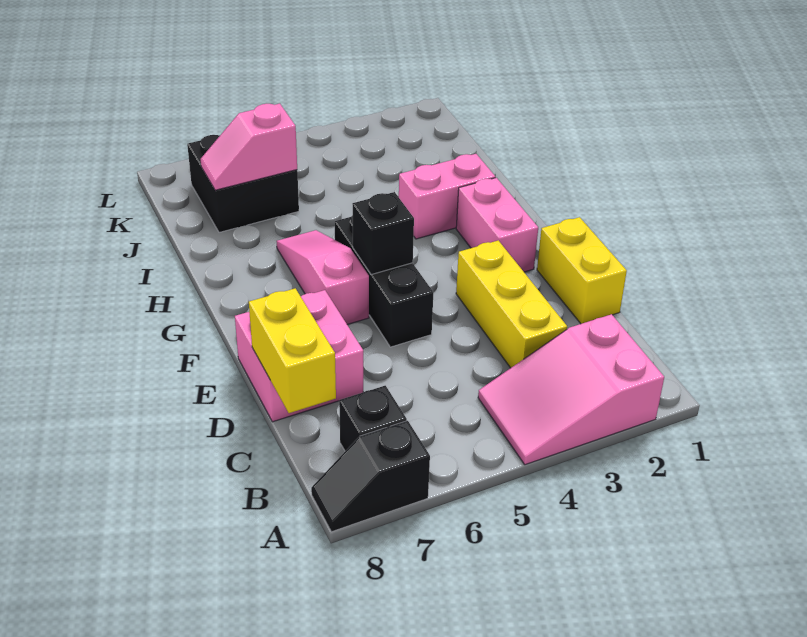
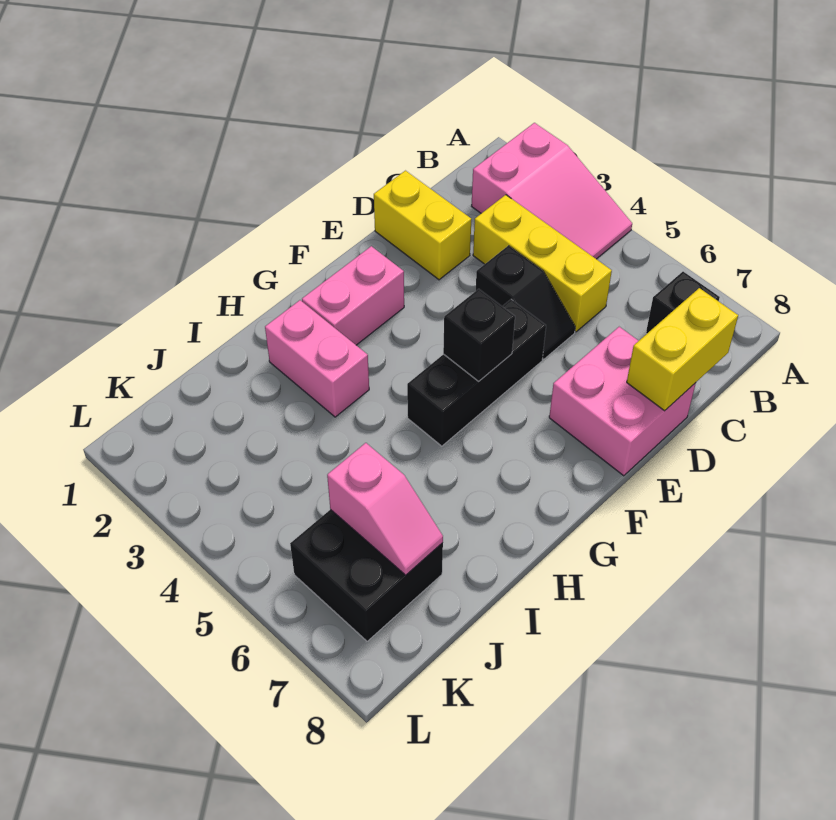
black 1x2 slope [311,421,430,532] -> black 1x2 slope moved to [476,246,575,359]
yellow 1x3 brick [456,240,567,368] -> yellow 1x3 brick turned to [473,195,612,332]
yellow 1x2 brick [537,217,627,324] -> yellow 1x2 brick turned to [374,171,471,280]
pink 1x3 slope [277,230,369,324] -> none

